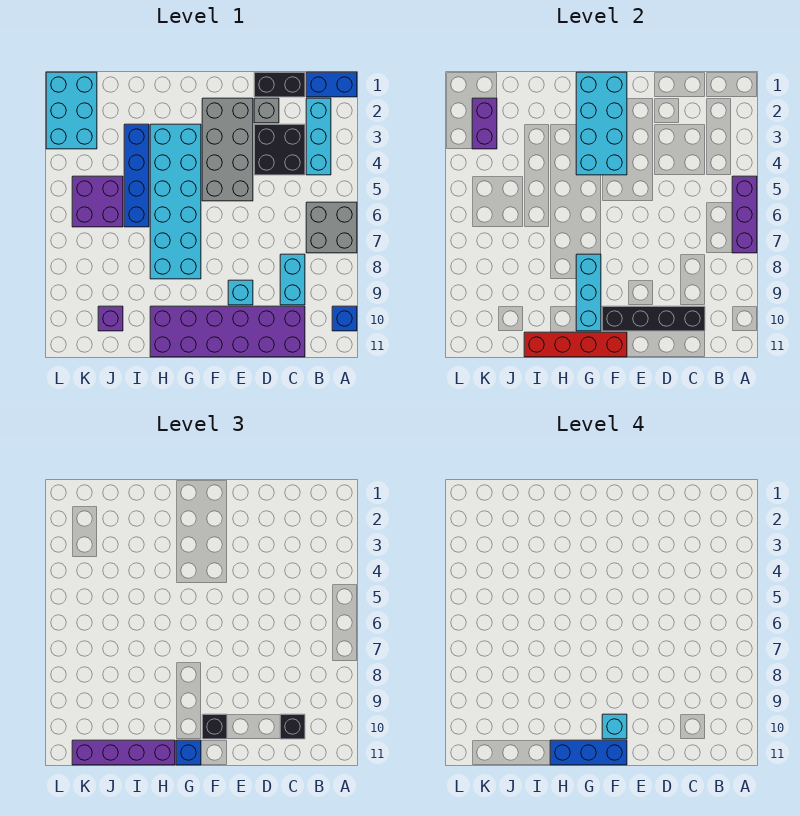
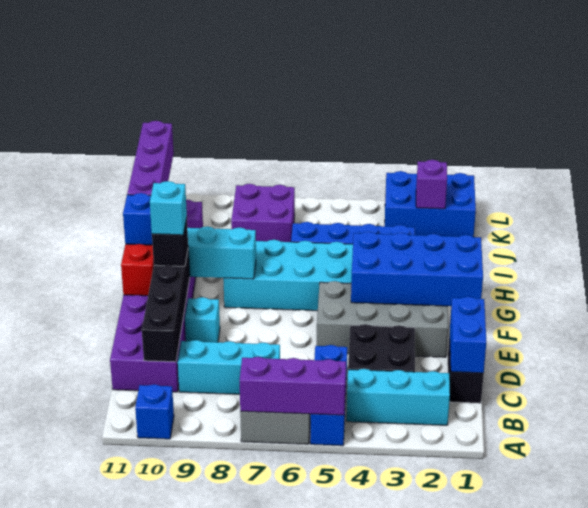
blue 1x2 brick [306,72,357,97] -> blue 1x2 brick moved to [450,297,486,373]
cyan 1x2 brick [280,254,305,305] -> cyan 1x3 brick [178,340,280,394]
black 1x1 brick [280,714,305,739] -> none
grey 1x1 brick [254,98,279,123] -> none
cyan 2x4 brick [576,72,627,175] -> blue 2x4 brick [351,232,483,306]
blue 1x3 brick [550,740,627,765] -> blue 1x3 brick moved to [310,345,347,446]
purple 2x2 brick [72,176,123,227] -> purple 2x2 brick moved to [231,184,295,242]
cyan 2x3 brick [46,72,97,149] -> blue 2x3 brick [385,171,476,237]
purple 1x2 brick [472,98,497,149] -> purple 1x1 brick [416,160,447,209]

